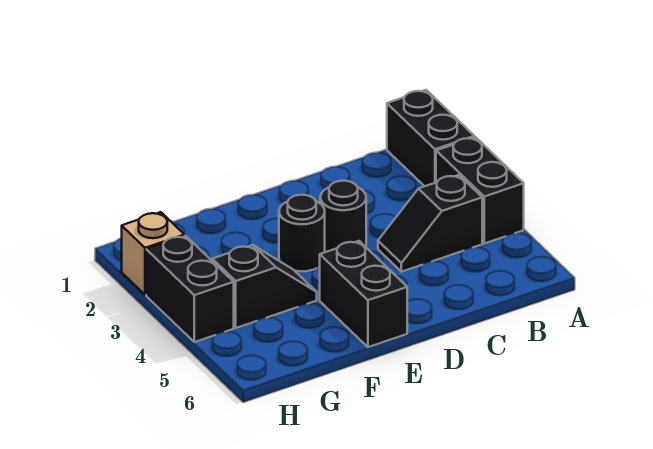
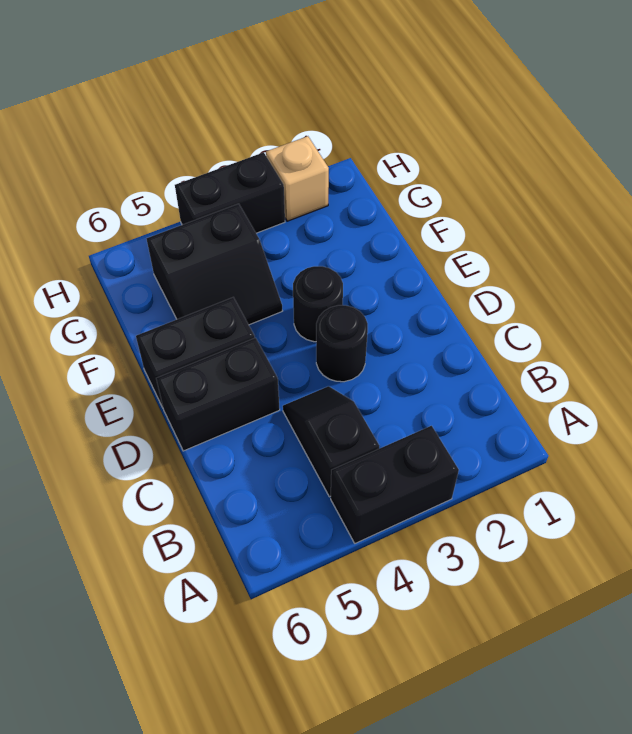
black 1x2 brick [387,90,474,186] -> black 1x2 brick moved to [156,338,280,451]
black 1x2 slope [212,245,317,328] -> black 2x2 slope [146,204,282,325]

